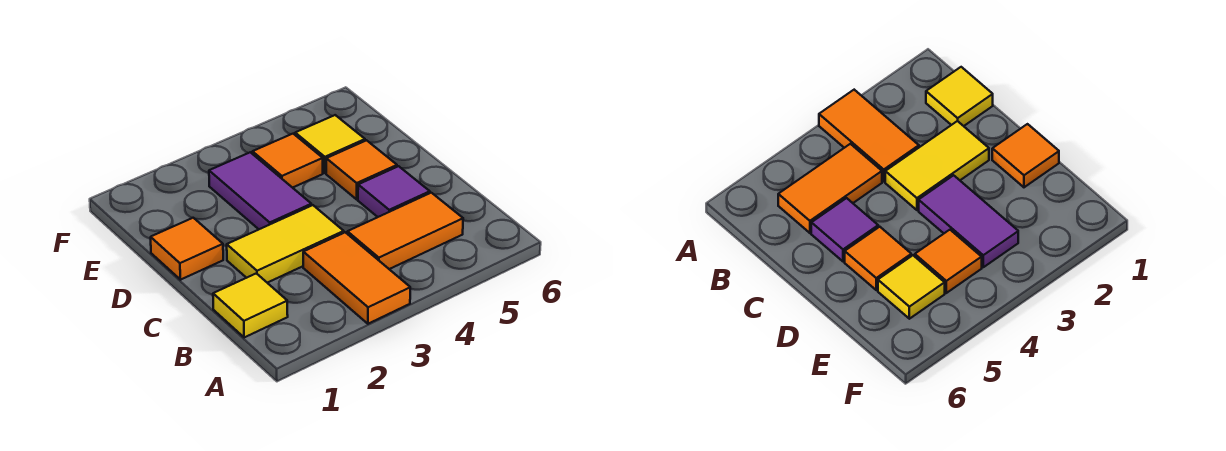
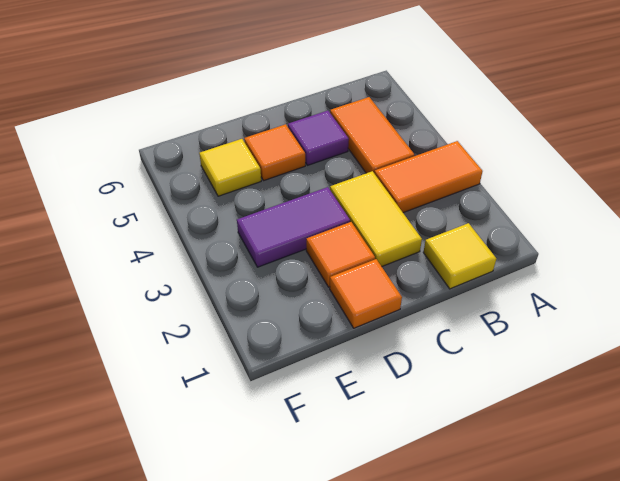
orange 1x1 tile [252,134,323,188] -> orange 1x1 tile moved to [306,222,375,287]

